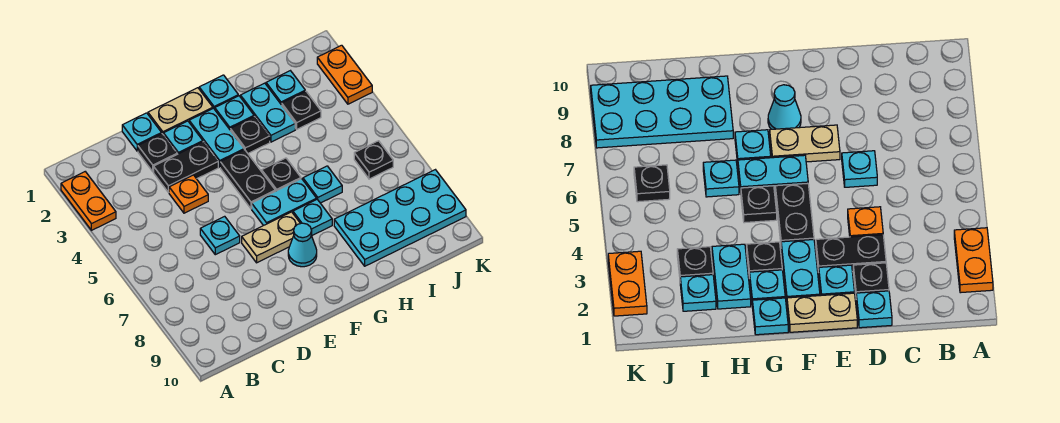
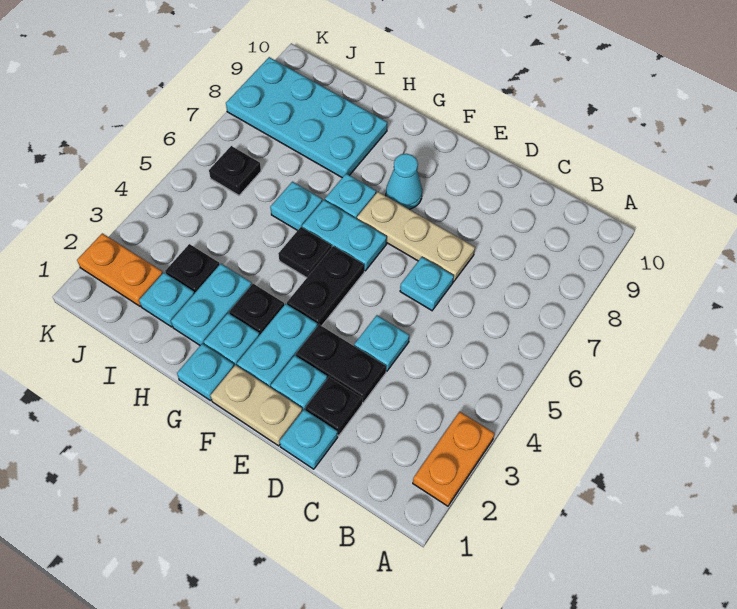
orange 1x1 plate [169,175,208,213] -> cyan 1x1 plate [354,315,409,371]
tan 1x2 plate [242,212,301,263] -> tan 1x3 plate [357,192,475,282]
orange 1x2 plate [317,45,372,104] -> orange 1x2 plate turned to [77,233,163,306]

